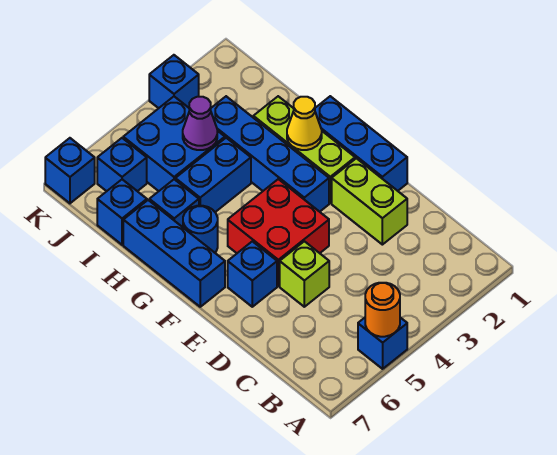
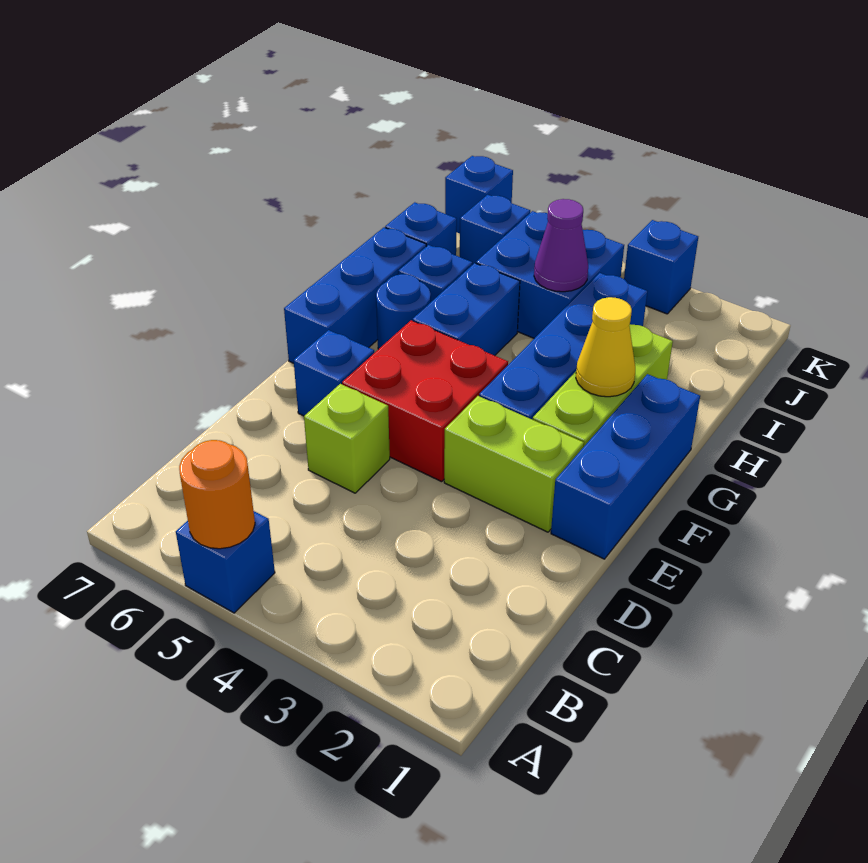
lime 1x2 brick [332,158,407,245] -> lime 1x2 brick turned to [444,396,584,532]
blue 1x2 brick [175,138,251,212] -> blue 1x2 brick turned to [412,263,520,356]

